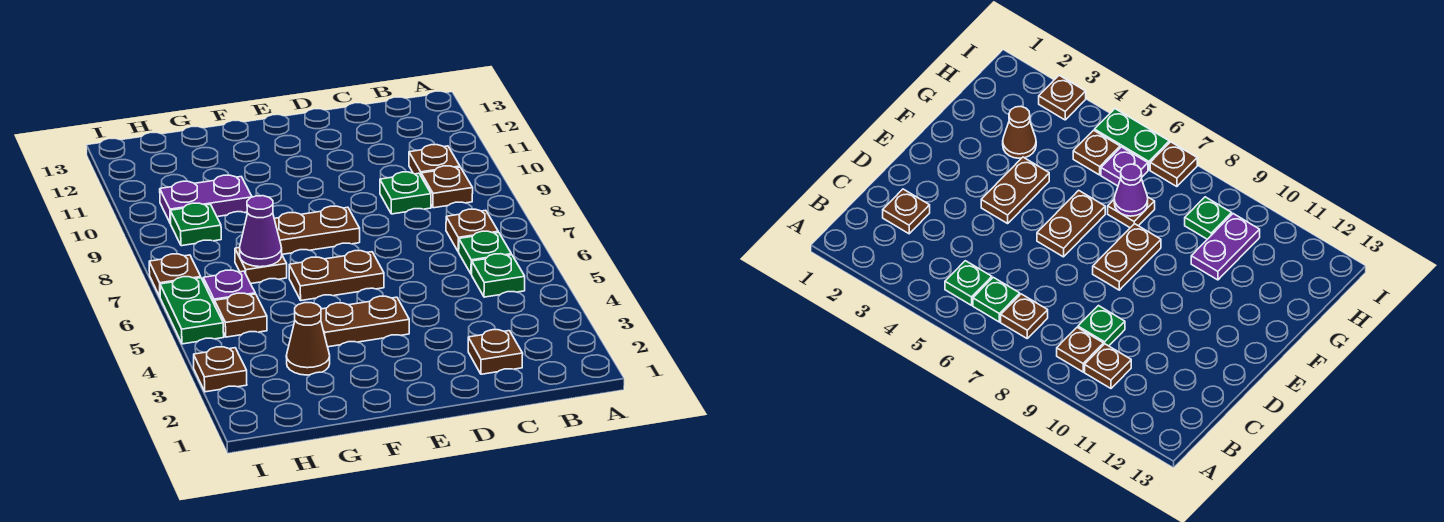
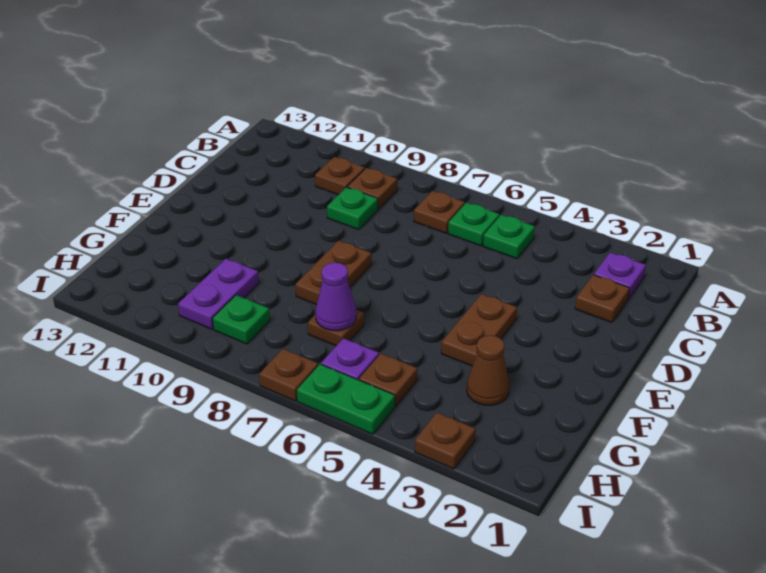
none -> purple 1x1 plate [594,252,646,299]
brown 1x2 plate [289,251,384,300] -> none

